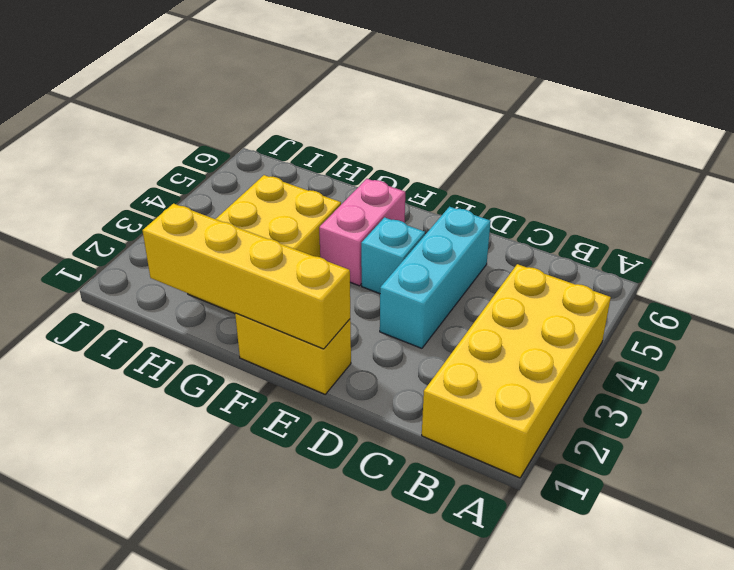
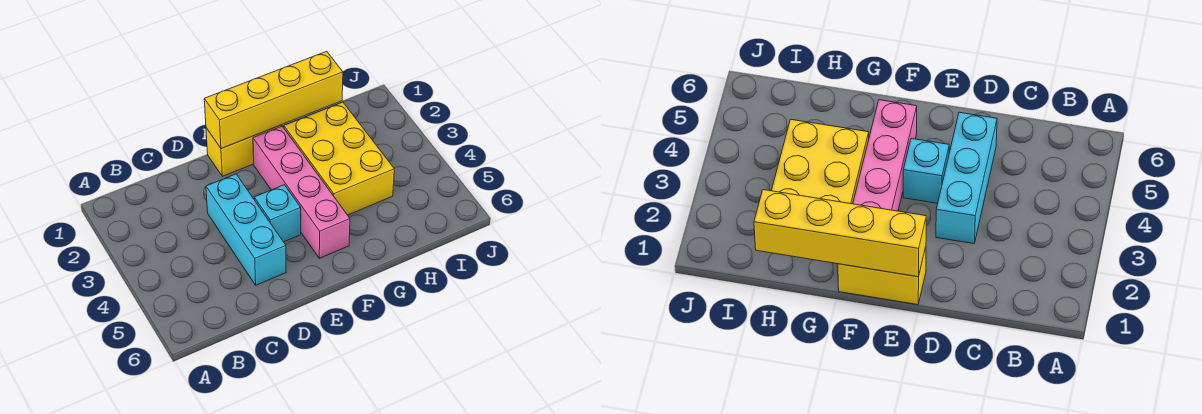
yellow 2x4 brick [422,264,611,478] -> none
pink 1x2 brick [319,179,405,286] -> pink 1x4 brick [253,126,350,258]

